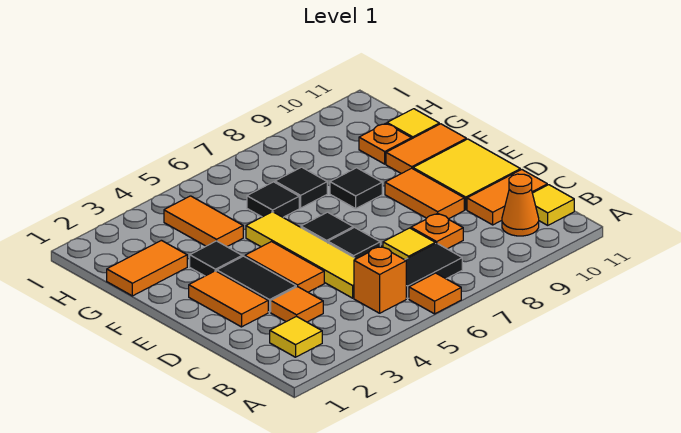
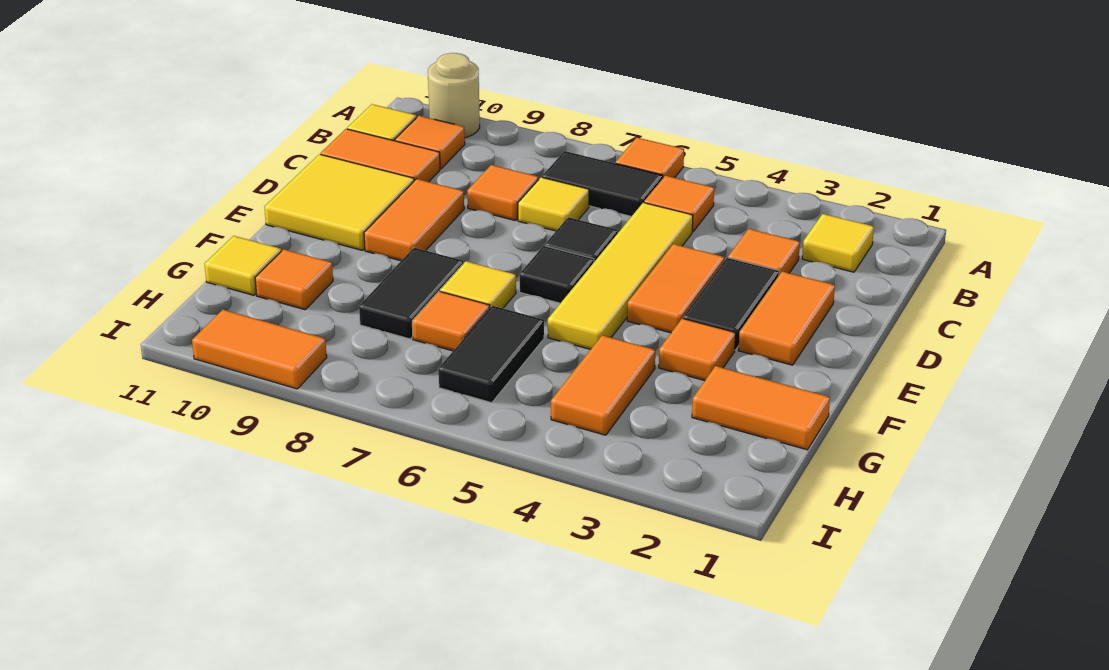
none -> tan 1x1 round brick [428,53,480,138]
orange 1x1 brick [354,246,406,313] -> orange 1x1 tile [644,176,714,232]
orange 1x1 cone [502,174,539,236] -> orange 1x1 tile [395,116,465,169]
orange 1x1 plate [411,213,463,249] -> orange 1x1 tile [467,165,539,221]
black 1x1 tile [190,241,242,276] -> orange 1x1 tile [659,318,736,381]
none -> yellow 1x1 tile [440,261,516,308]
black 1x1 tile [330,168,382,208] -> black 1x2 tile [359,248,463,339]
orange 1x2 tile [386,124,466,174] -> orange 1x2 tile moved to [192,310,327,389]
black 1x1 tile [247,182,299,217] -> black 1x2 tile [438,306,544,403]
black 1x1 tile [275,167,327,208] -> orange 1x1 tile [412,291,490,351]
orange 1x1 plate [359,123,411,164] -> orange 1x1 tile [255,249,333,310]

